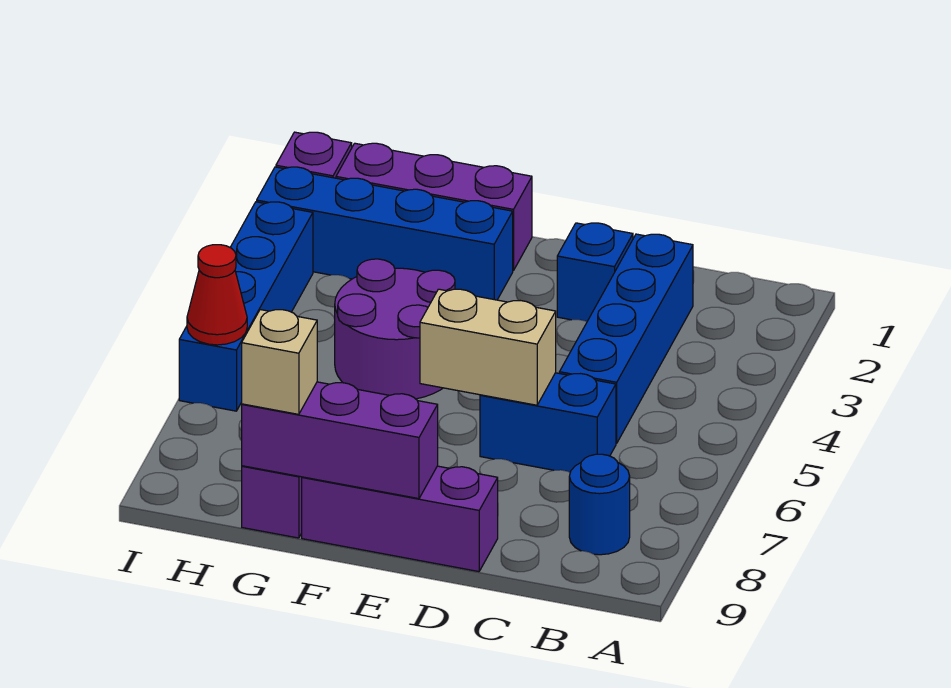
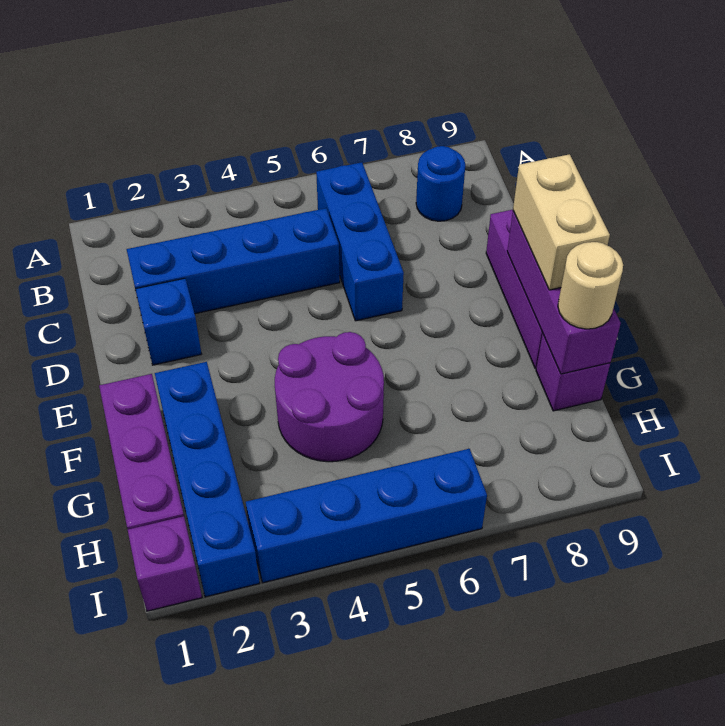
blue 1x2 brick [480,373,616,472] -> blue 1x3 brick [316,162,404,321]
tan 1x2 brick [420,289,556,405] -> tan 1x2 brick moved to [513,154,610,290]
tan 1x1 brick [242,310,317,414] -> tan 1x1 round brick [558,242,623,329]
red 1x1 cone [187,245,247,345] -> none

